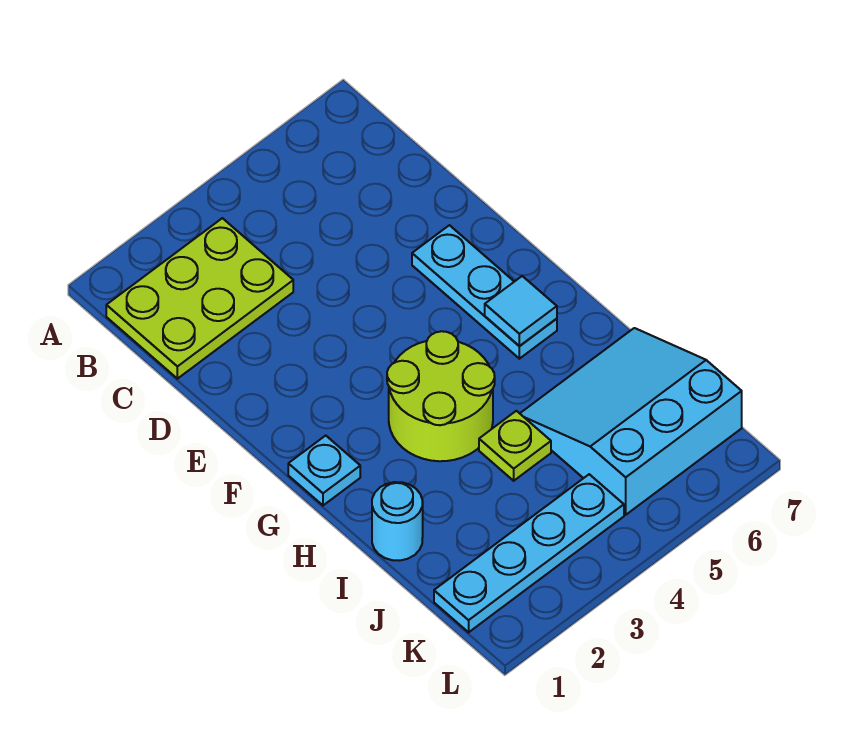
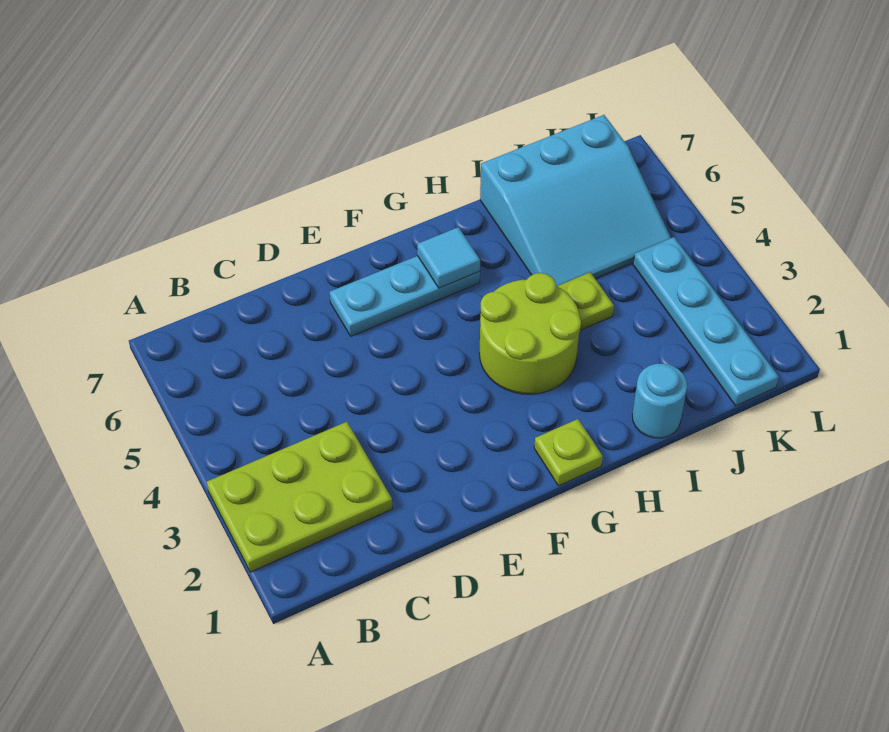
lime 2x3 plate [106,218,293,379] -> lime 2x3 plate turned to [207,422,393,572]
cyan 1x1 plate [288,436,360,505] -> lime 1x1 plate [534,419,603,486]
cyan 3x3 slope [520,328,742,515] -> cyan 3x3 slope turned to [480,115,671,286]

